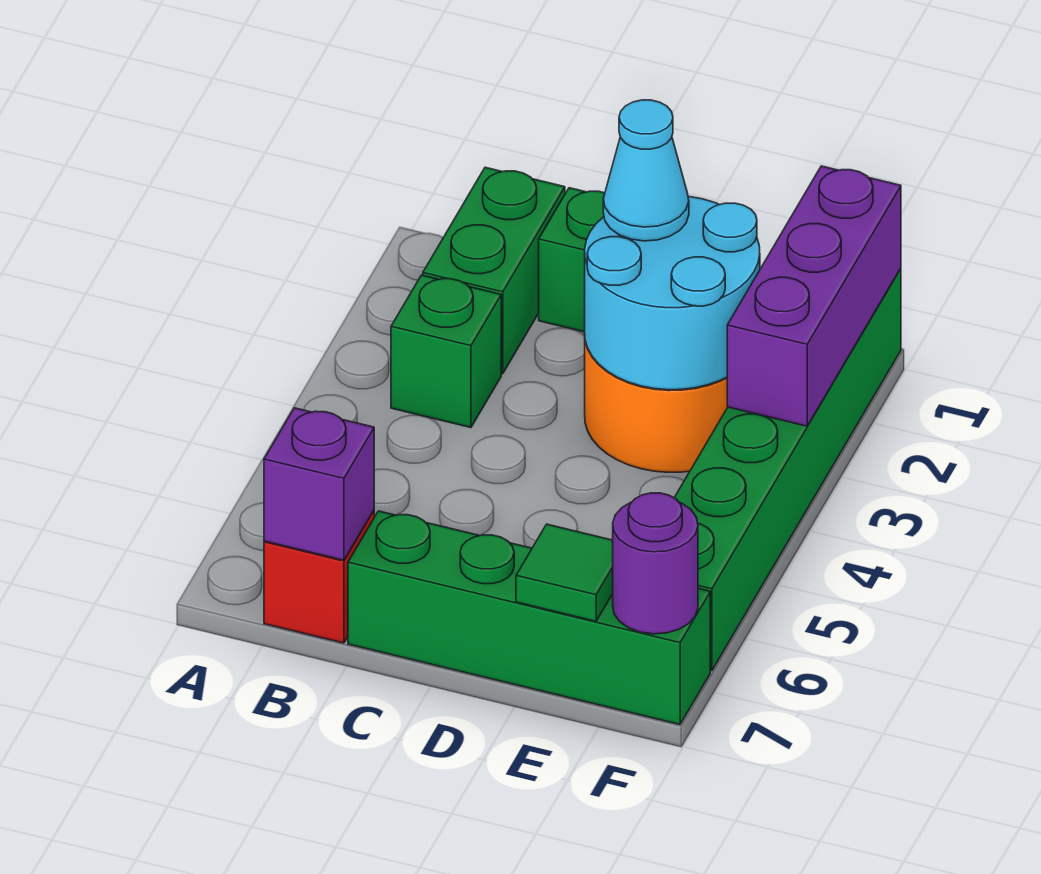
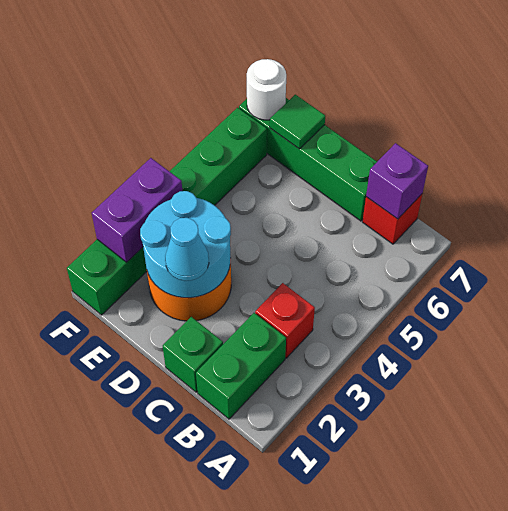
green 1x1 brick [391,275,501,428] -> red 1x1 brick [255,283,315,358]
purple 1x3 brick [727,166,901,426] -> purple 1x2 brick [92,158,182,262]
purple 1x1 round brick [613,493,698,634] -> white 1x1 round brick [247,59,286,120]

